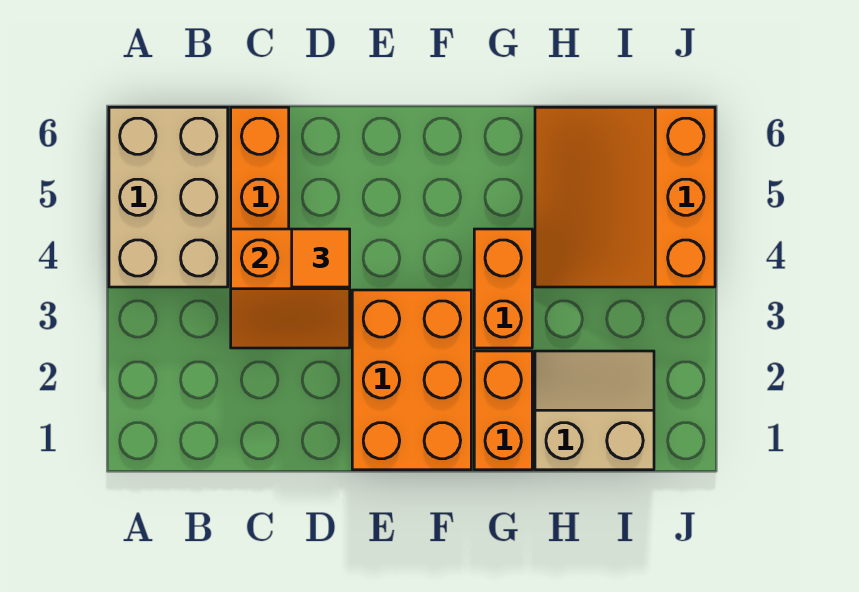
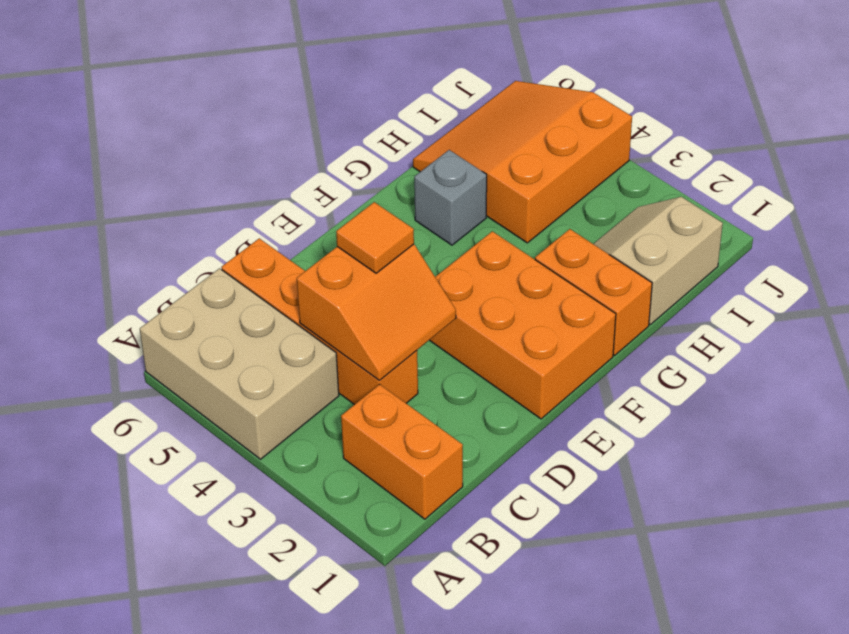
orange 1x2 brick [474,229,532,348] -> orange 1x2 brick moved to [341,384,463,519]
none -> grey 1x1 brick [414,150,487,245]
orange 3x3 slope [535,107,715,287] -> orange 3x3 slope turned to [413,81,632,243]

